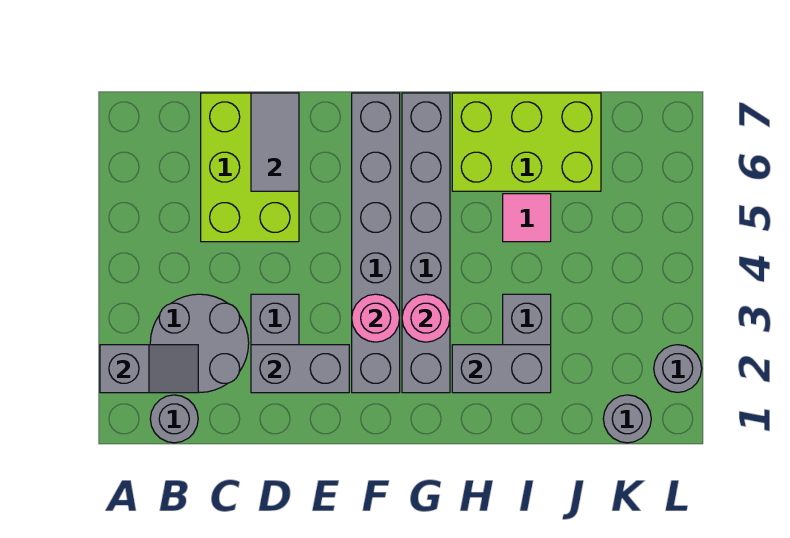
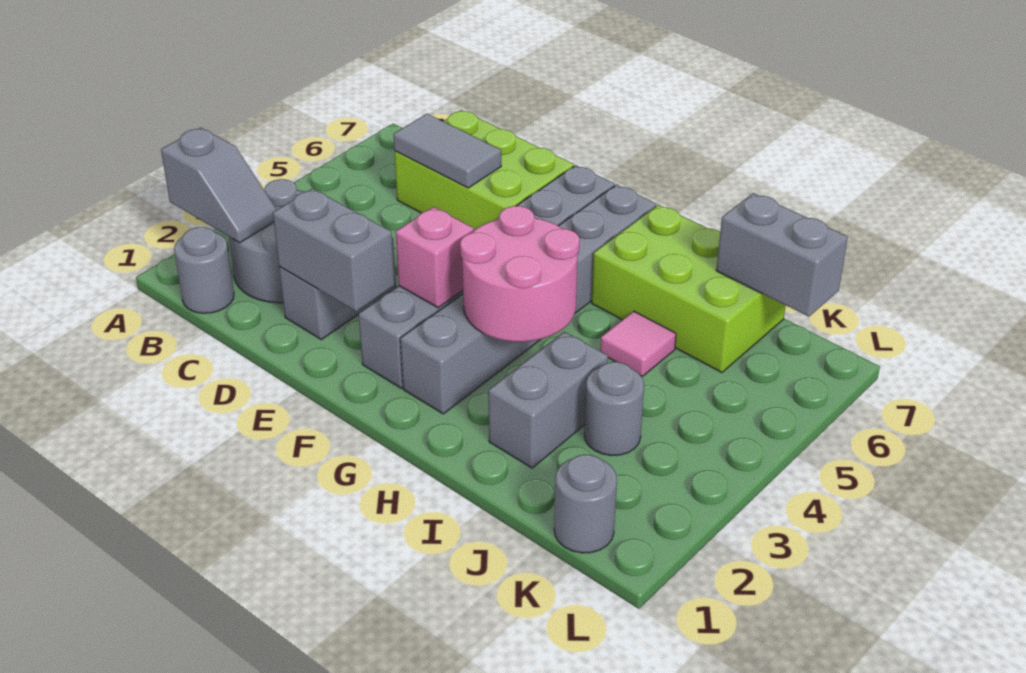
lime 2x3 brick [201,93,299,242] -> lime 2x3 brick turned to [394,110,574,230]
grey 1x2 tile [251,93,299,191] -> grey 1x2 tile turned to [393,114,501,188]
pink 1x1 round brick [352,294,400,342] -> pink 1x1 brick [395,207,474,308]
pink 1x1 round brick [402,294,450,342] -> pink 2x2 round brick [460,206,580,342]
grey 1x2 brick [452,345,551,393] -> grey 1x2 brick moved to [716,193,848,317]
grey 1x1 round brick [654,345,702,392] -> grey 1x1 round brick moved to [584,362,644,456]

